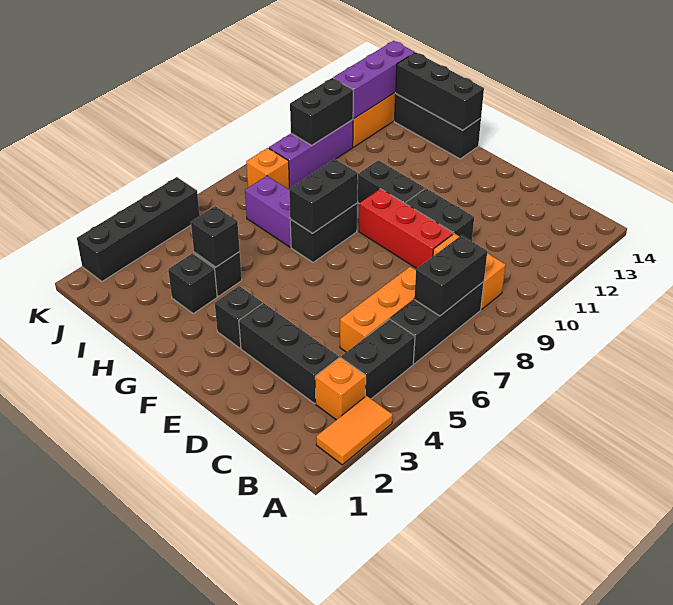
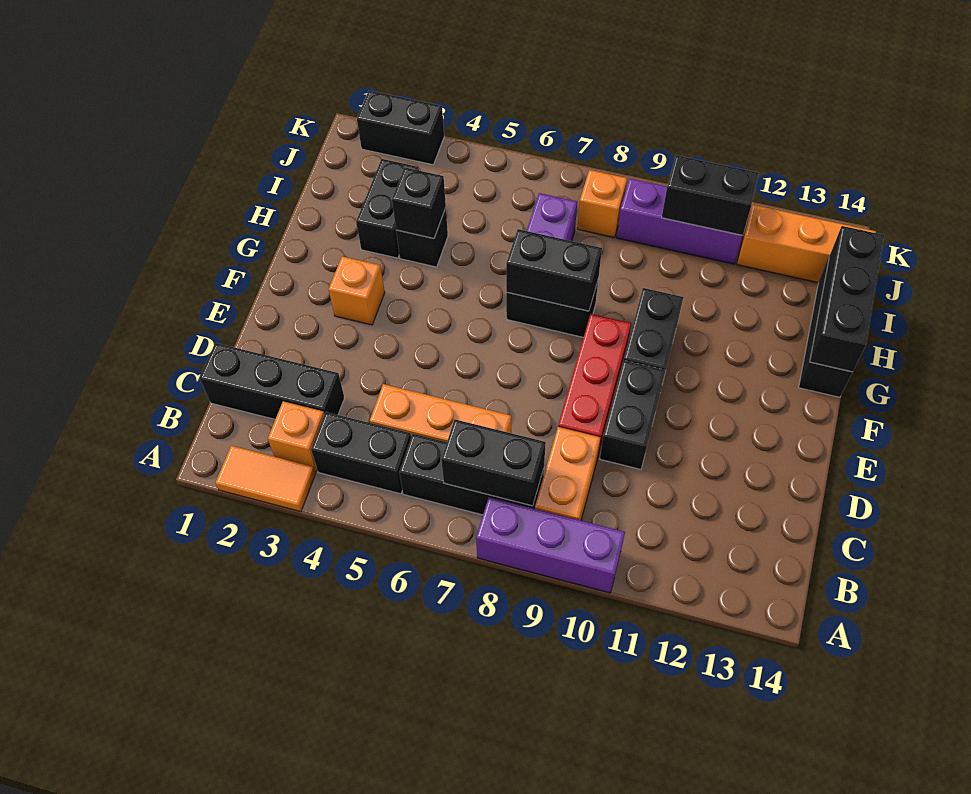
black 1x3 brick [239,303,339,403] -> black 1x3 brick turned to [200,343,344,419]
black 1x1 brick [215,286,262,348] -> orange 1x1 brick [329,256,385,325]
black 1x1 brick [168,253,217,313] -> black 1x2 brick [356,159,419,258]
purple 1x3 brick [333,41,415,118] -> purple 1x3 brick moved to [476,497,625,593]
black 1x4 brick [77,177,200,281] -> black 1x2 brick [357,91,444,165]

